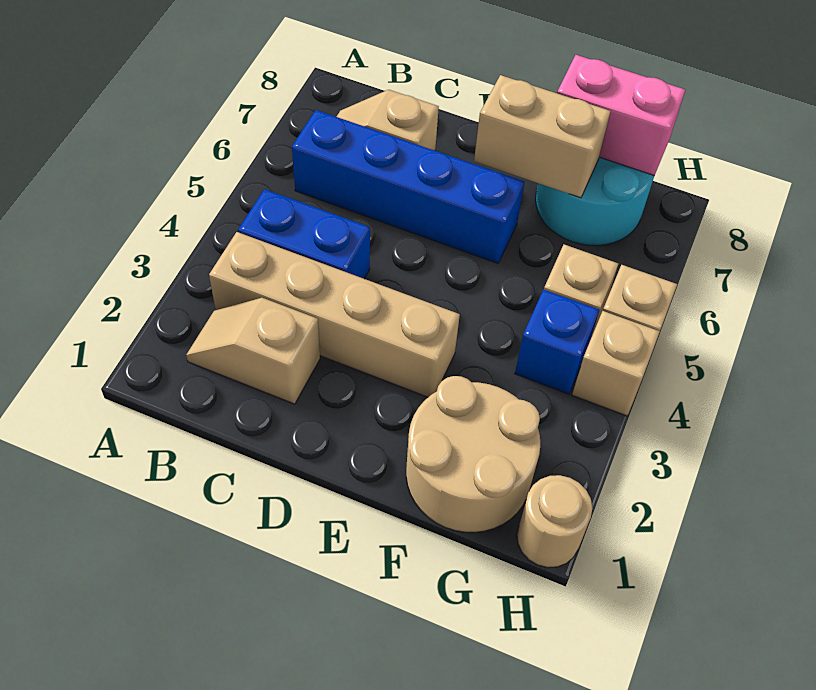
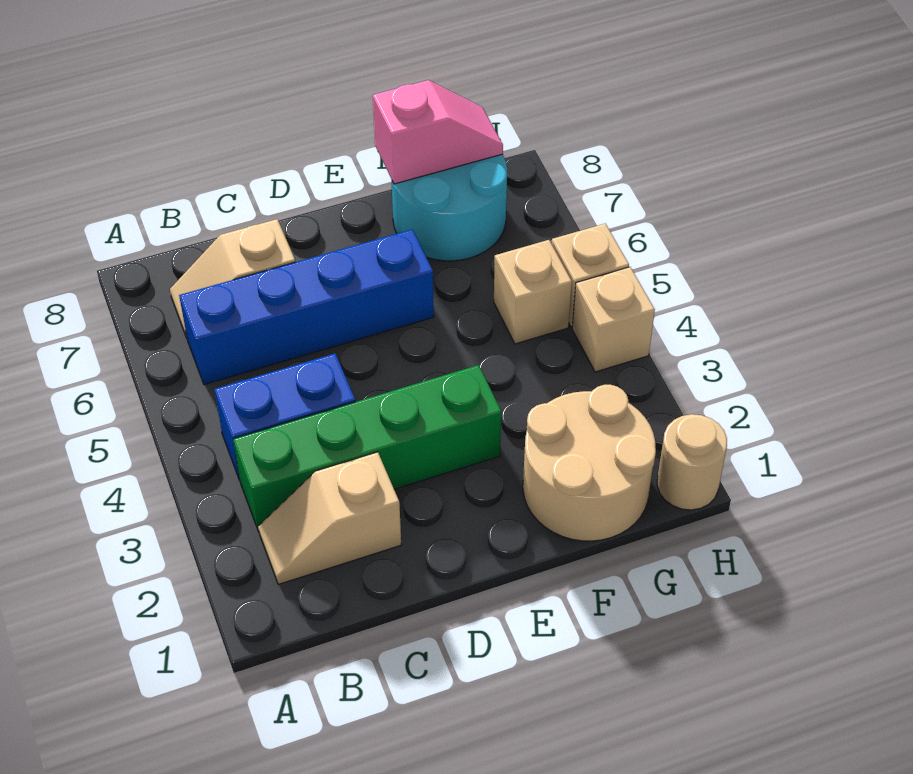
tan 1x4 brick [209,232,460,397] -> green 1x4 brick [233,365,501,531]
tan 1x2 brick [474,75,611,198] -> none
pink 1x2 brick [557,55,685,176] -> pink 1x2 slope [373,80,503,184]
blue 1x1 brick [515,290,599,394] -> none

